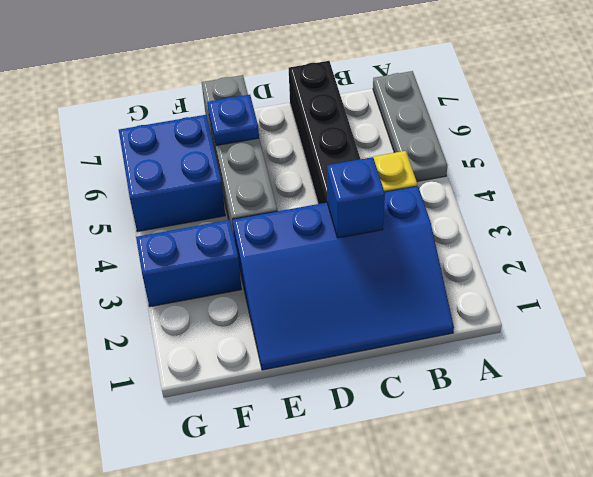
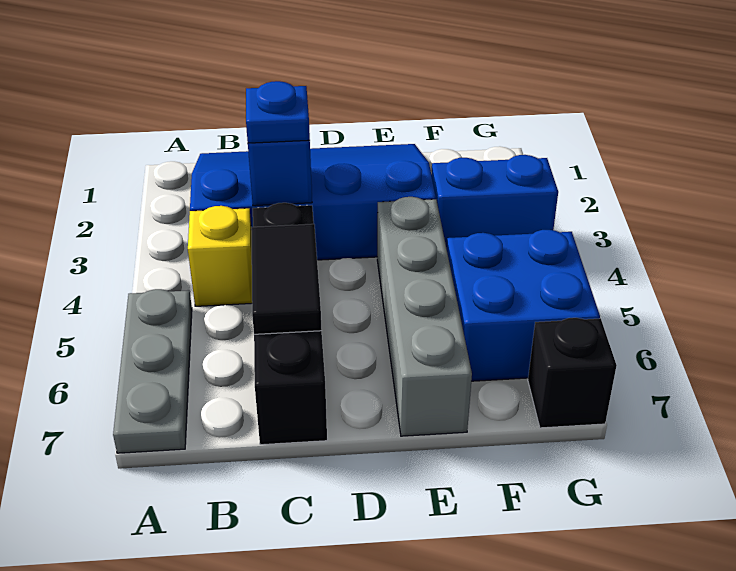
none -> black 1x2 tile [251,224,322,334]
blue 1x1 plate [207,95,259,146] -> blue 1x1 plate moved to [246,81,310,143]
none -> black 1x1 brick [528,318,617,428]

